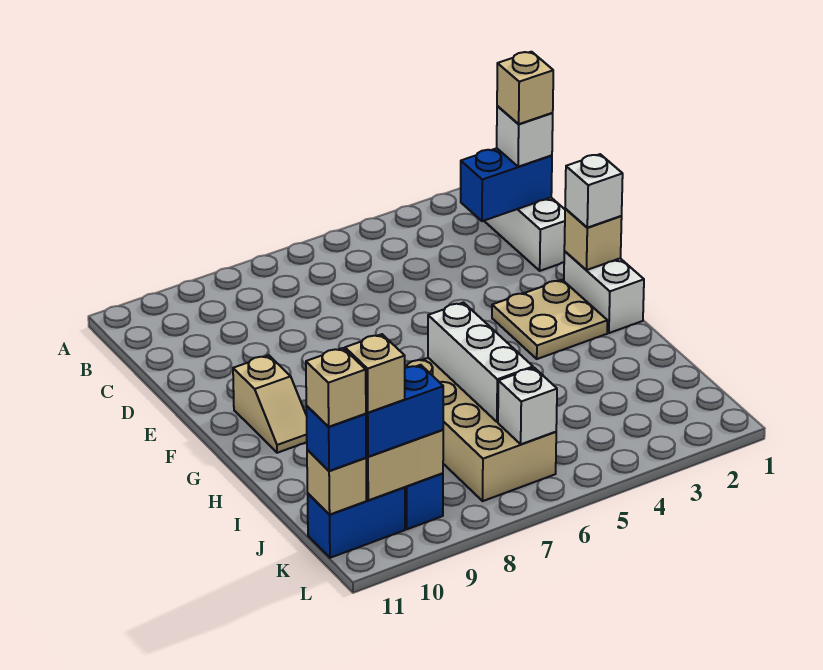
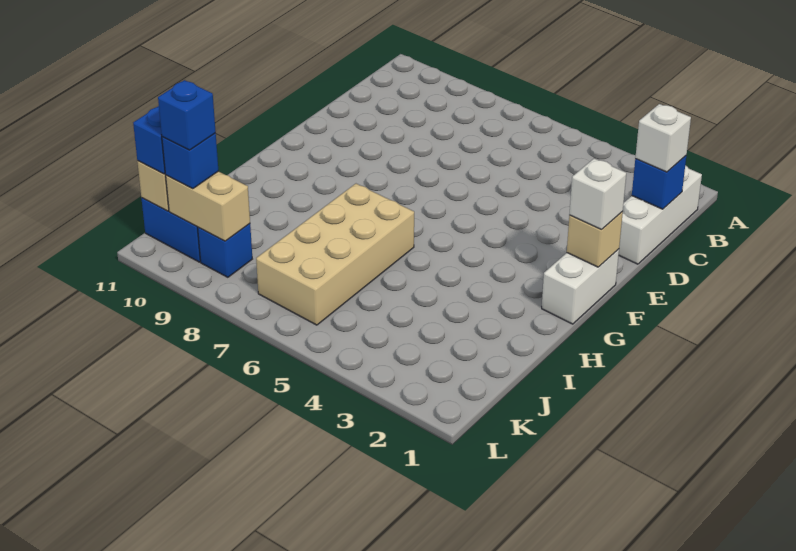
blue 1x2 brick [461,148,552,221] -> blue 1x1 brick [632,156,686,209]
tan 1x1 brick [497,52,553,124] -> none
tan 2x2 plate [492,280,607,359] -> none
tan 1x2 slope [233,355,307,453] -> none
white 1x3 brick [428,303,533,422] -> none
white 1x1 brick [498,368,557,444] -> none
blue 1x2 brick [366,365,443,457] -> blue 1x1 brick [162,133,219,189]
tan 1x1 brick [345,334,405,413] -> blue 1x1 brick [158,80,216,150]
tan 1x1 brick [306,348,366,427] -> none

